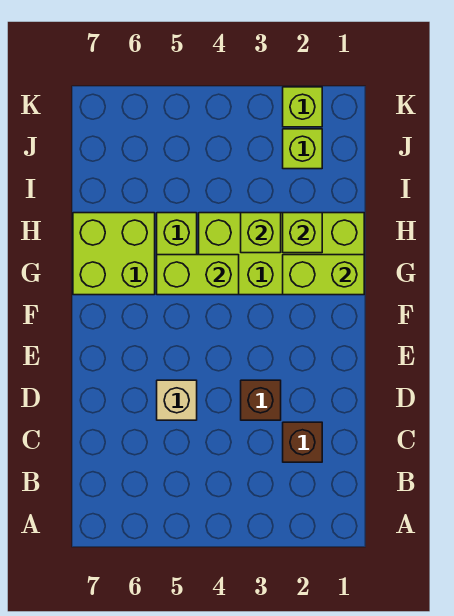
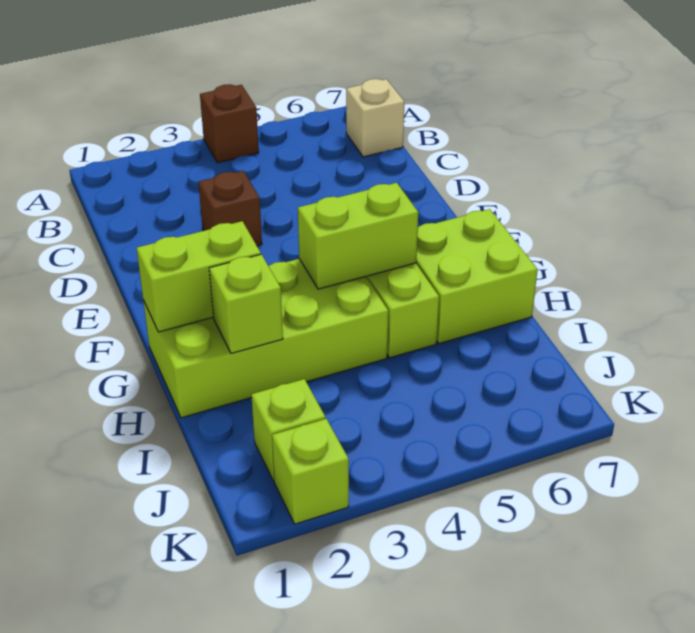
brown 1x1 brick [283,422,322,462] -> brown 1x1 brick moved to [200,84,259,163]
tan 1x1 brick [157,380,197,420] -> tan 1x1 brick moved to [346,79,404,157]
lime 1x1 brick [241,213,281,253] -> none

